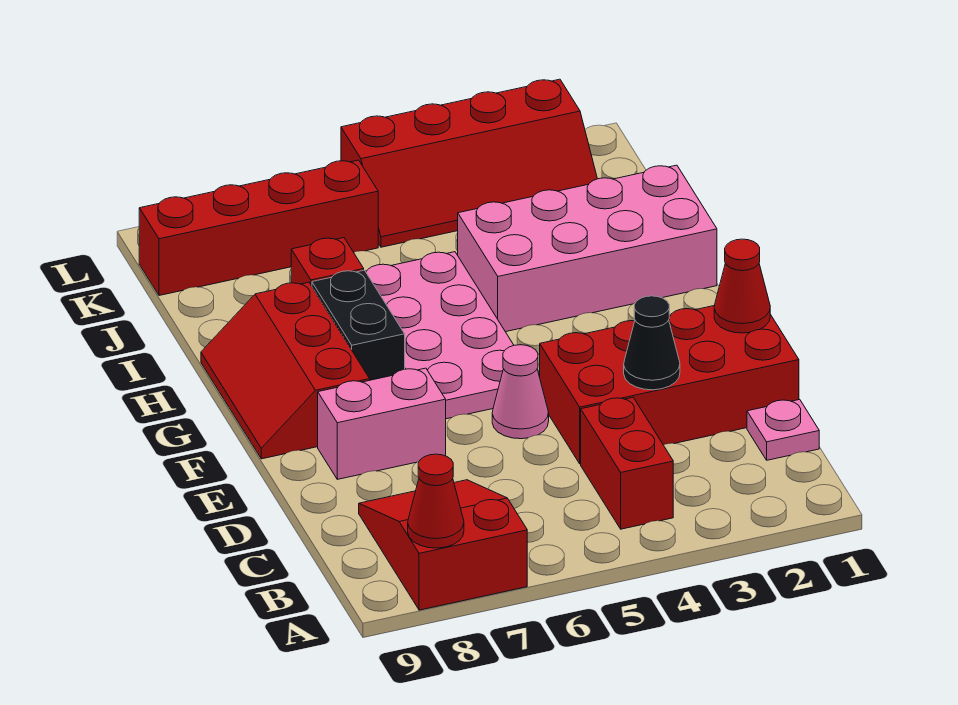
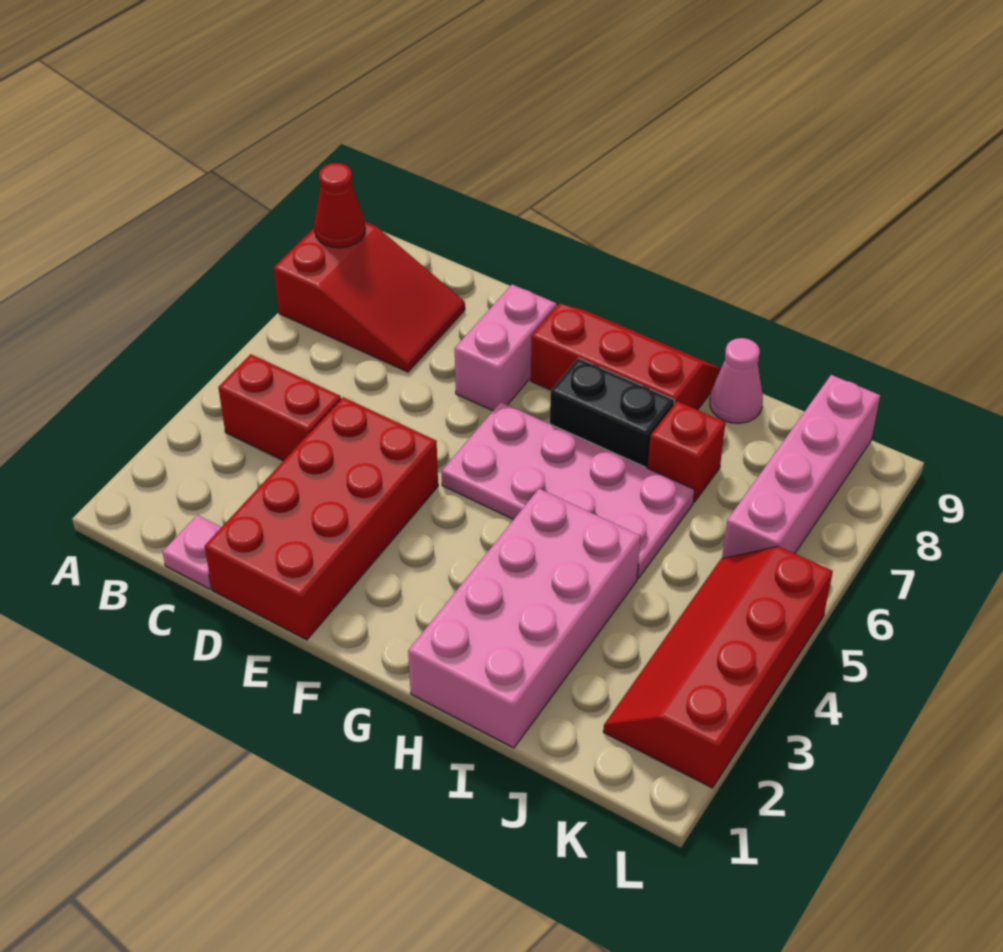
black 1x1 cone [624,296,680,390] -> none
red 1x1 cone [714,239,770,333] -> none
pink 1x1 cone [492,345,549,439] -> pink 1x1 cone moved to [710,338,763,423]
red 1x4 brick [139,160,378,296] -> pink 1x4 brick [722,375,880,559]

